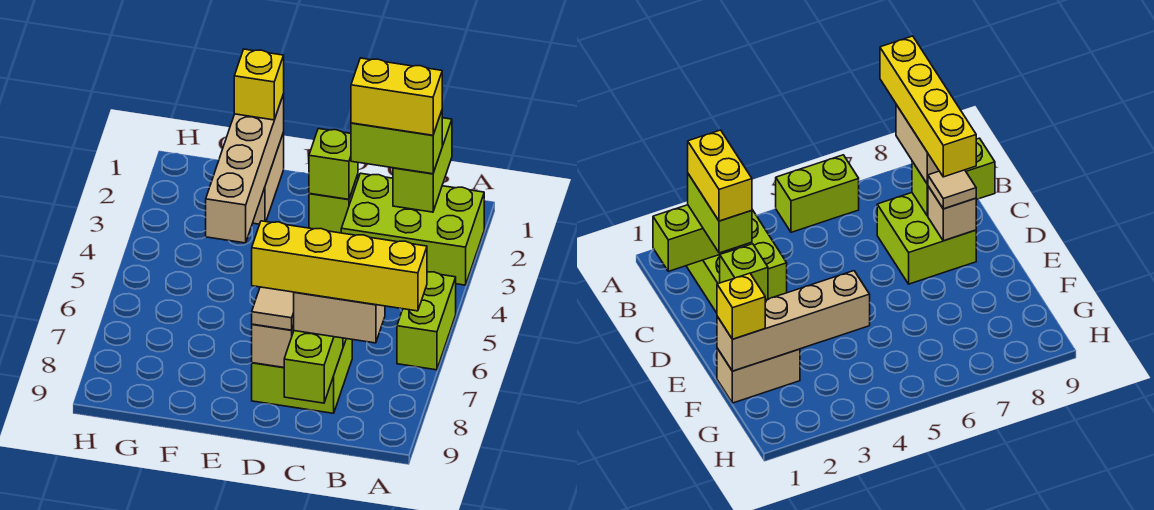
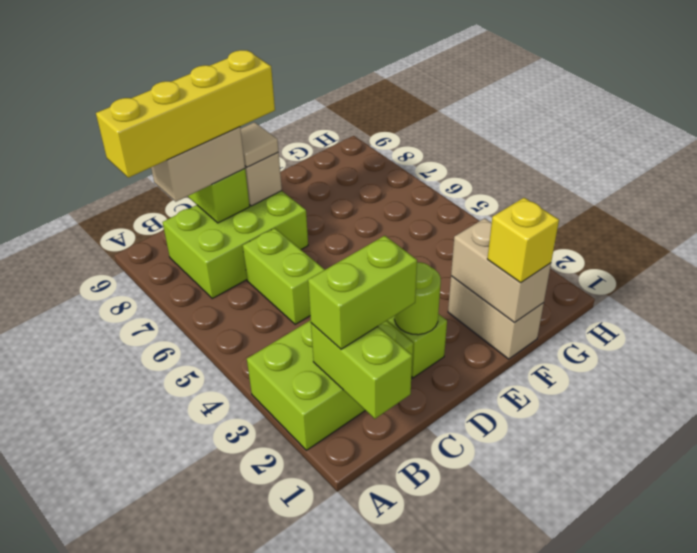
lime 1x2 brick [397,272,456,370] -> lime 1x2 brick moved to [243,228,325,324]
yellow 1x2 brick [351,58,442,135] -> none
lime 2x2 brick [252,338,352,413] -> lime 2x3 brick [162,191,308,298]
lime 1x1 brick [309,129,358,199] -> lime 1x1 round brick [394,262,441,335]
tan 1x4 brick [206,94,284,243] -> tan 1x2 brick [451,218,551,322]

